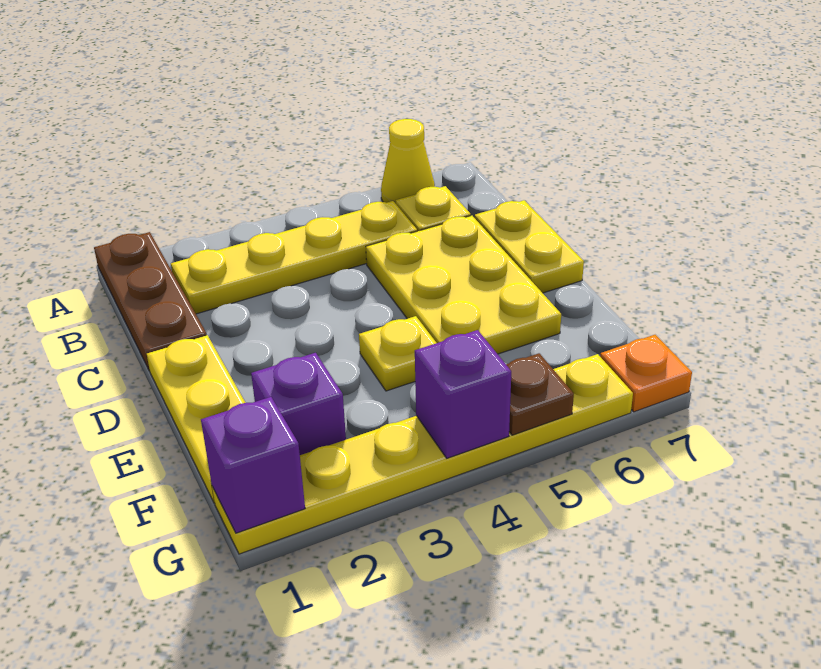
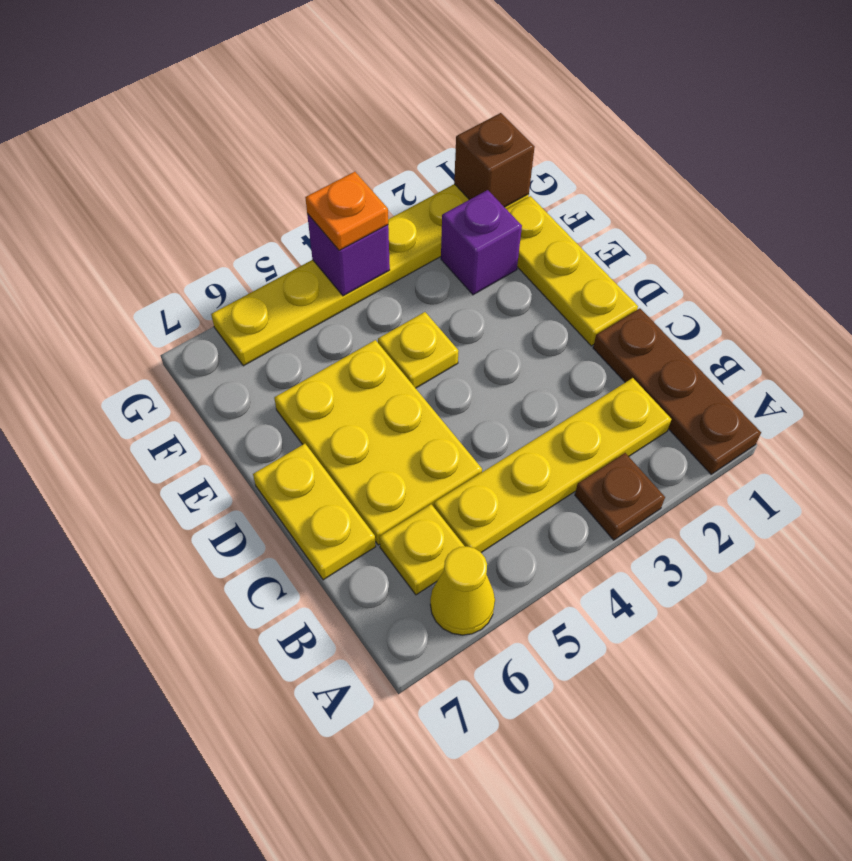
purple 1x1 brick [201,397,305,533] -> brown 1x1 brick [454,113,535,207]
brown 1x1 plate [506,353,574,435] -> brown 1x1 plate moved to [575,453,665,540]
orange 1x1 plate [600,335,692,412] -> orange 1x1 plate moved to [305,172,388,251]

